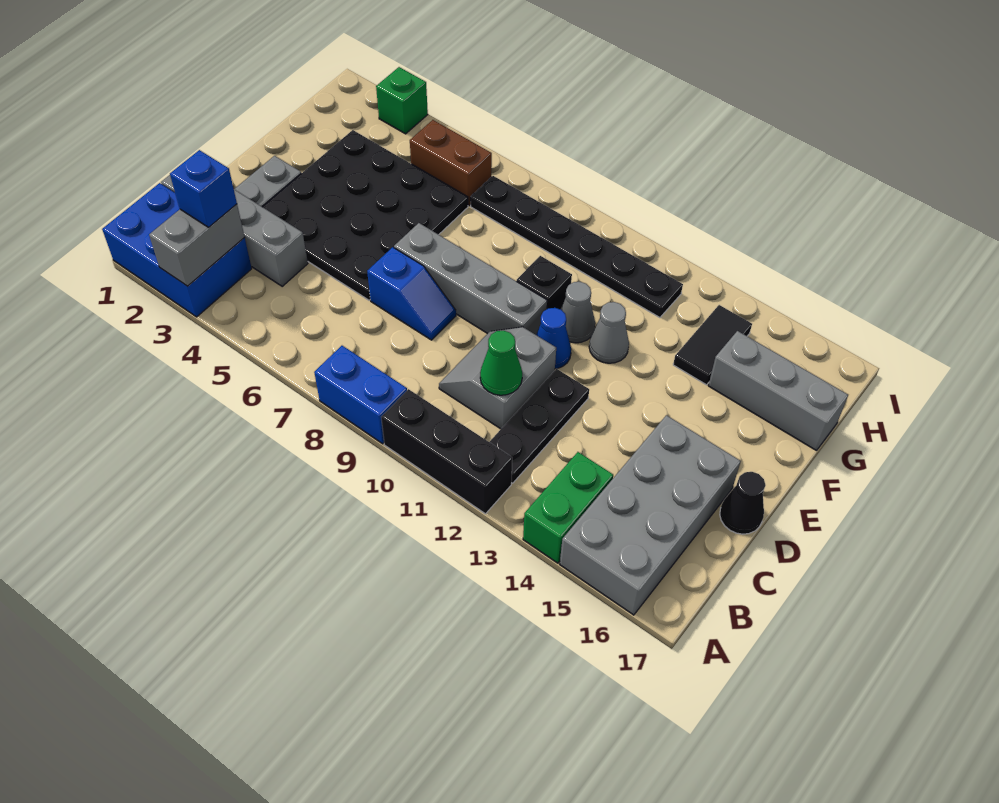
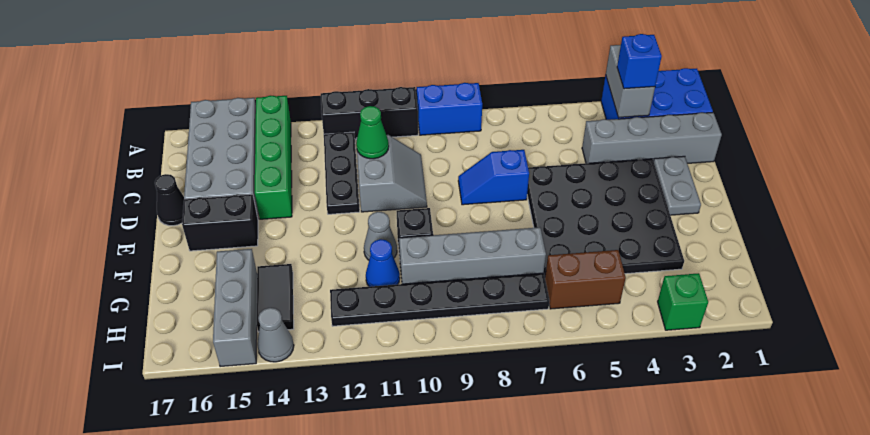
green 1x2 brick [523,452,613,563] -> green 1x4 brick [255,96,292,219]
grey 1x4 brick [394,223,547,335] -> grey 1x4 brick moved to [399,227,546,284]
blue 1x1 cone [536,308,571,369] -> blue 1x1 cone moved to [366,239,400,287]
none -> black 1x2 brick [182,194,258,251]
grey 1x1 cone [589,302,629,363] -> grey 1x1 cone moved to [257,308,294,362]
grey 1x3 brick [708,331,848,450] -> grey 1x3 brick turned to [213,249,257,367]

